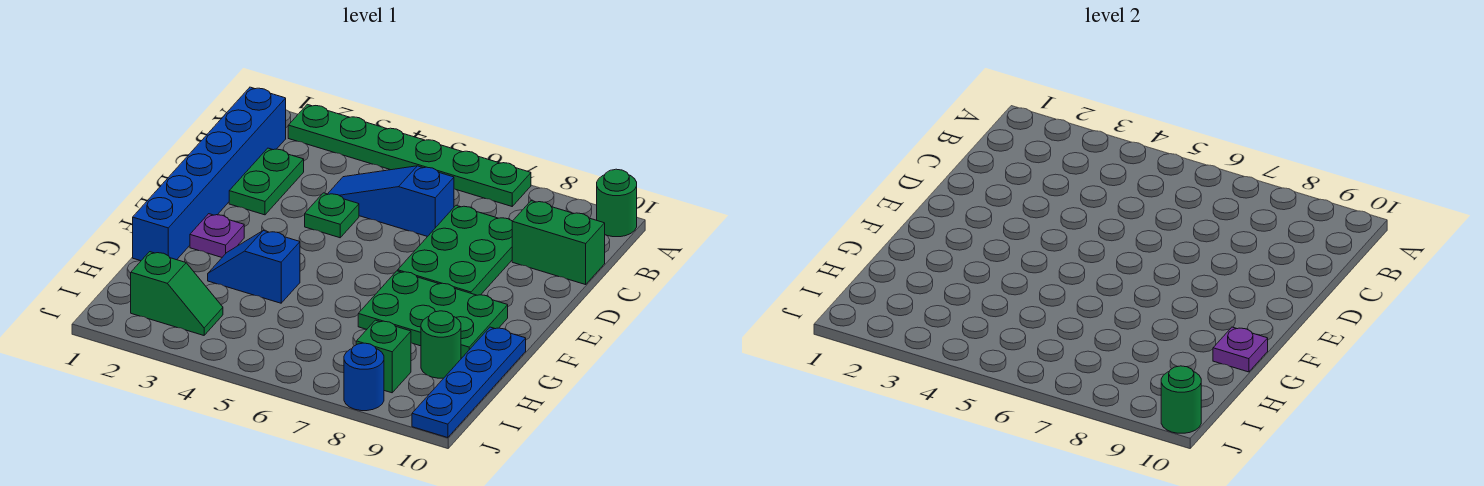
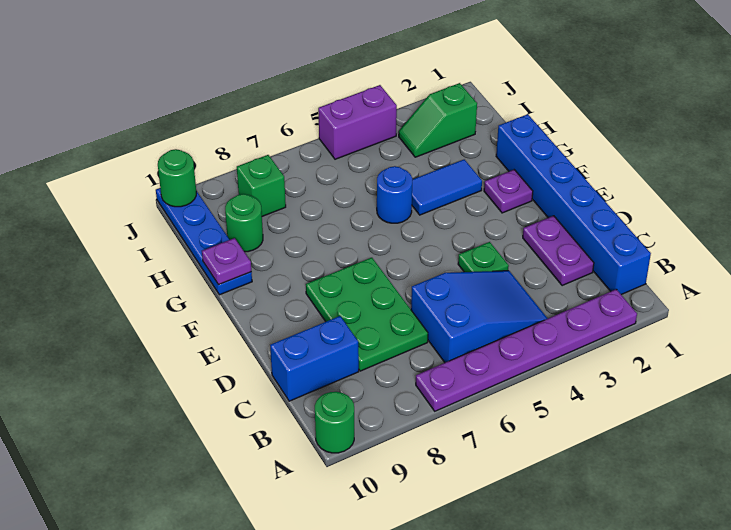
green 1x6 plate [288,104,531,206] -> purple 1x6 plate [416,289,637,411]
green 1x2 plate [229,148,304,215] -> purple 1x2 plate [523,216,594,286]
blue 1x3 slope [328,166,454,237] -> blue 2x3 slope [411,271,548,363]
green 1x2 brick [512,201,605,285] -> blue 1x2 brick [270,316,359,401]
green 2x3 plate [358,271,508,358] -> none
blue 1x2 slope [208,230,300,303] -> blue 1x2 tile [412,159,482,215]
none -> purple 1x2 brick [318,85,397,159]
blue 1x1 round brick [344,343,384,411] -> blue 1x1 round brick moved to [377,166,412,223]

